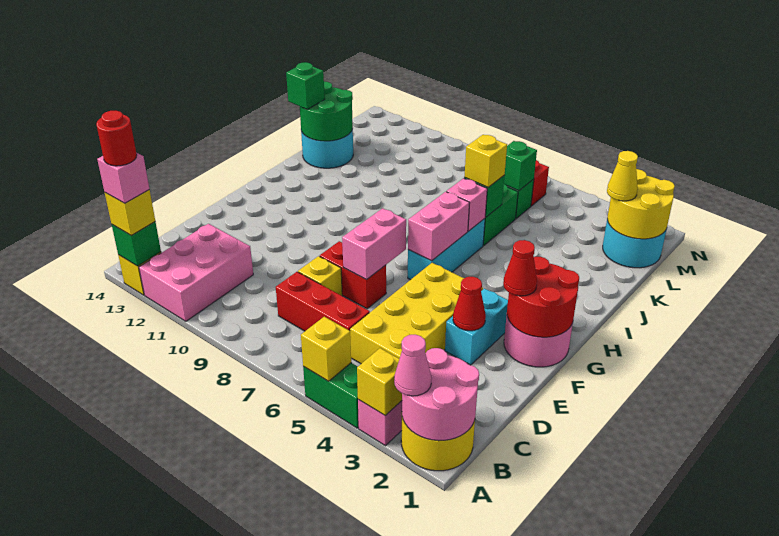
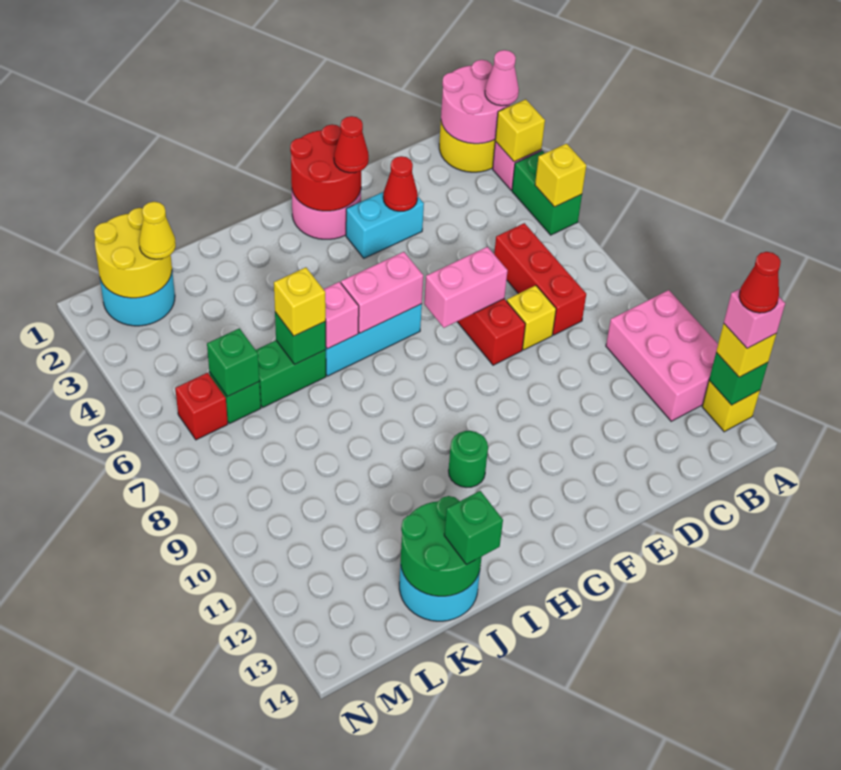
pink 2x3 brick [139,224,253,321] -> pink 2x3 brick turned to [606,290,718,421]
red 1x1 round brick [96,110,137,166] -> red 1x1 cone [739,252,781,313]
yellow 2x4 brick [350,263,483,364] -> none
none -> green 1x1 round brick [449,431,488,487]

